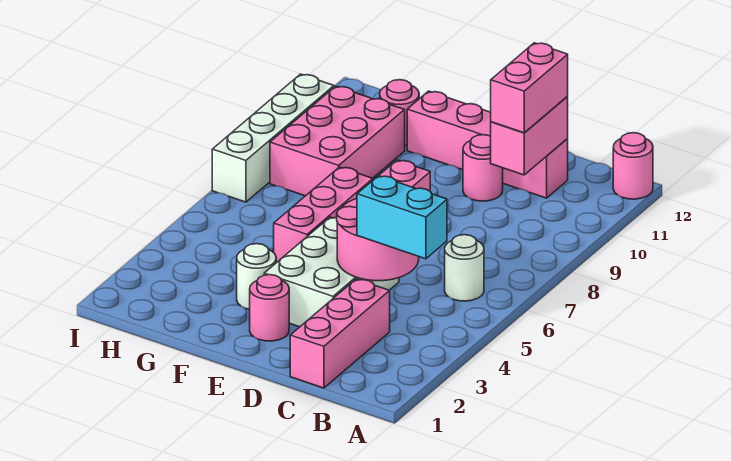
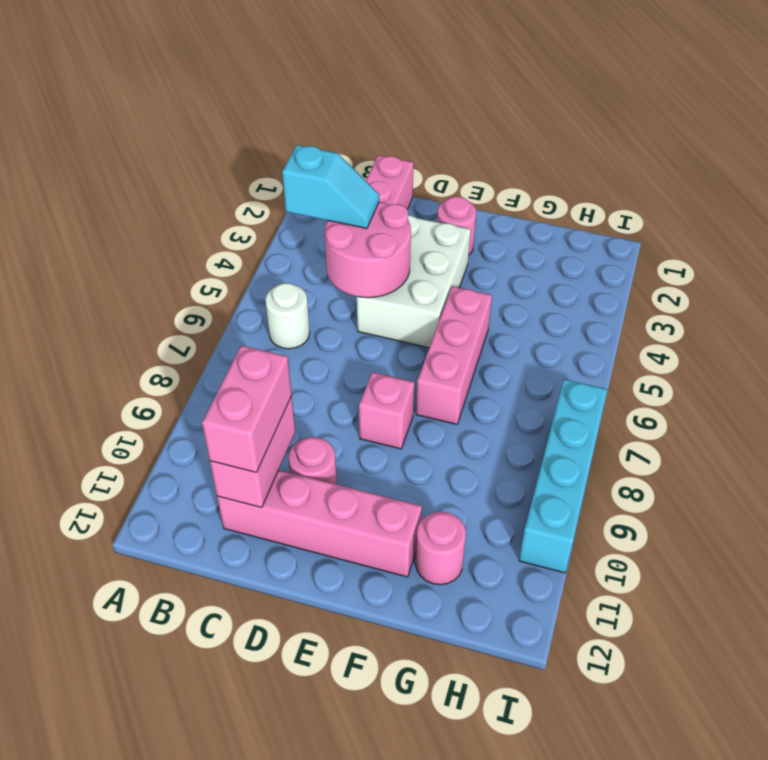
pink 1x1 round brick [613,133,653,199] -> none
cyan 1x2 brick [357,176,447,259] -> cyan 1x2 slope [282,145,379,228]
white 1x1 round brick [237,244,276,309] -> none
pink 2x3 brick [270,86,405,196] -> none
white 1x4 brick [212,74,334,202] -> cyan 1x4 brick [519,379,607,573]

